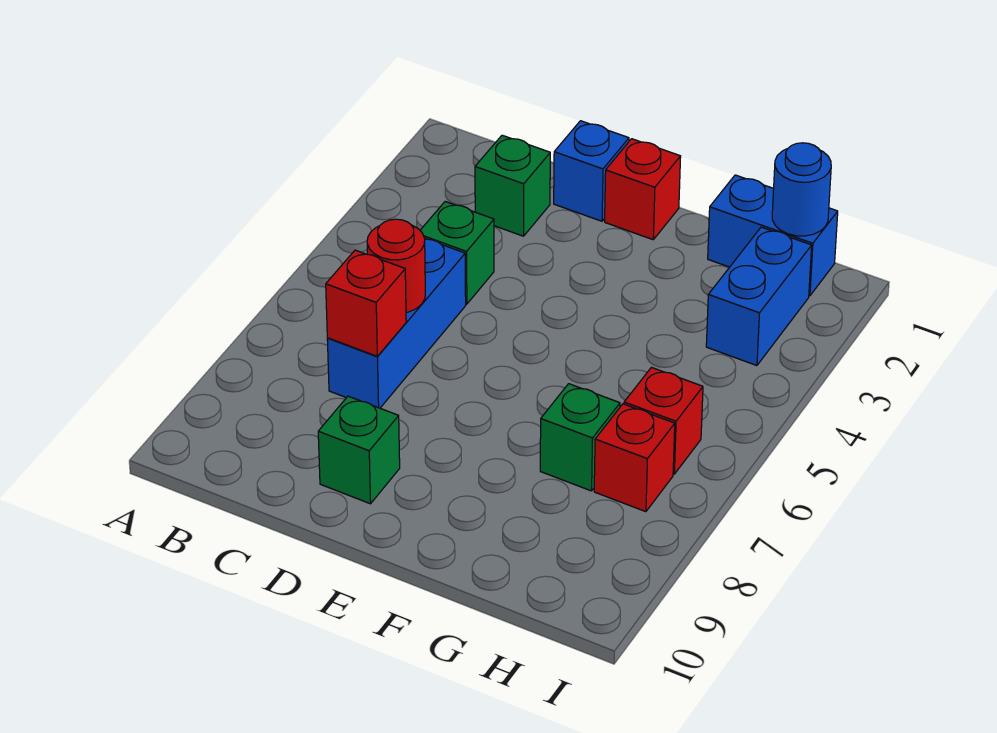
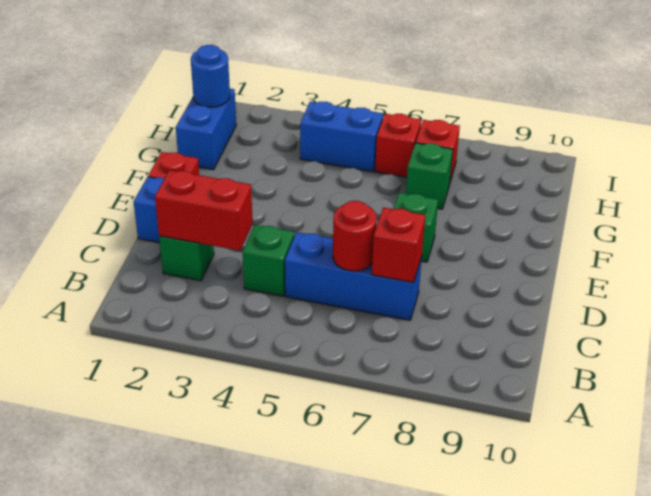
none -> red 1x2 brick [155,170,253,251]
green 1x1 brick [318,396,400,504] -> green 1x1 brick moved to [394,193,438,262]
blue 1x2 brick [706,227,812,366] -> blue 1x2 brick moved to [300,102,383,172]

